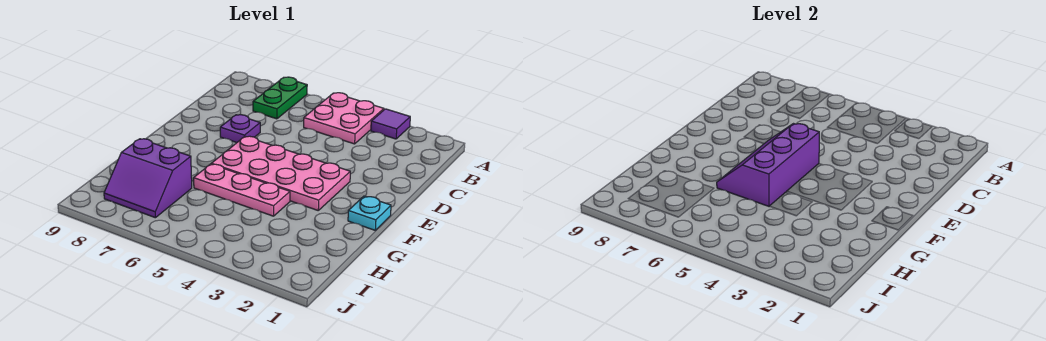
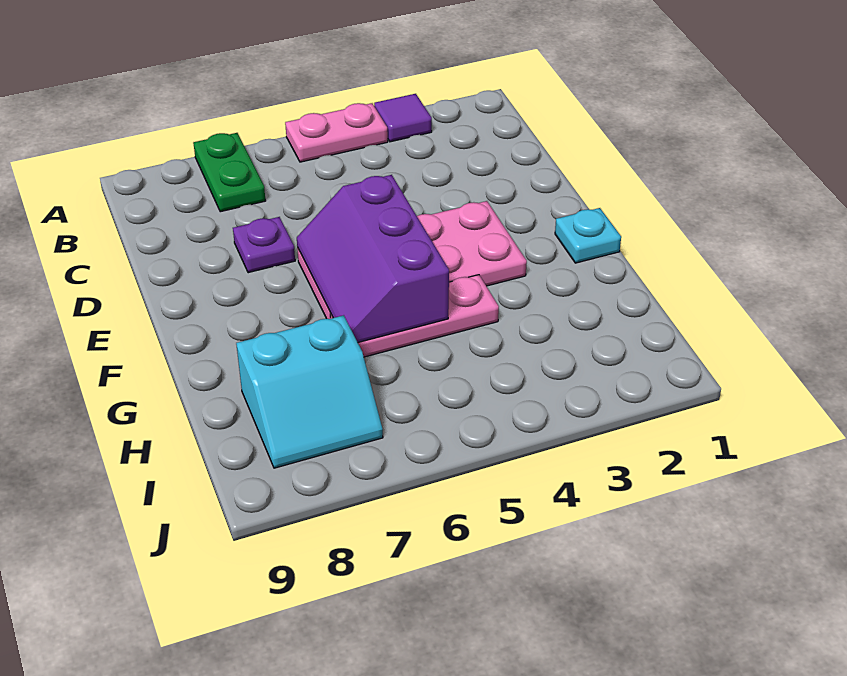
pink 2x2 plate [304,93,384,144] -> pink 1x2 plate [285,103,388,162]
purple 2x2 slope [104,139,192,218] -> cyan 2x2 slope [236,315,383,468]

